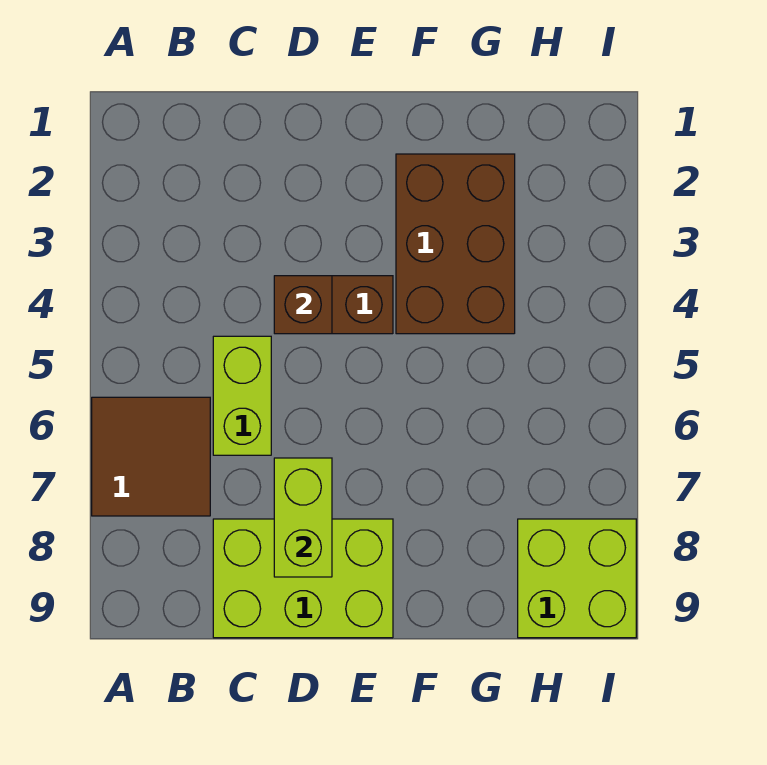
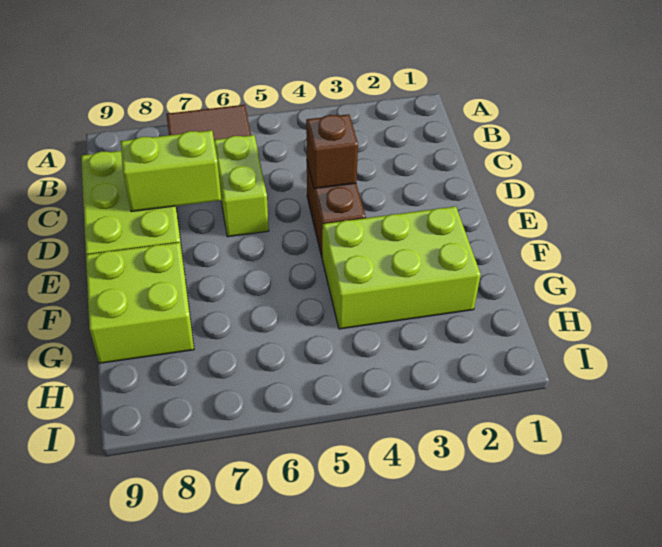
lime 1x2 brick [213,336,271,455] -> lime 1x2 brick turned to [214,135,269,237]
brown 2x3 brick [396,154,515,334] -> lime 2x3 brick [322,206,481,329]
lime 2x2 brick [518,519,636,638] -> lime 2x2 brick moved to [86,242,194,363]

